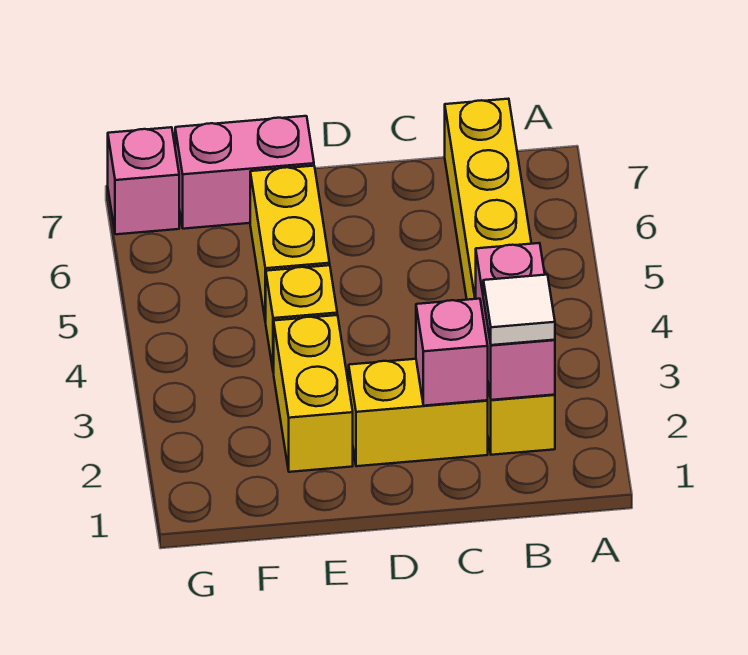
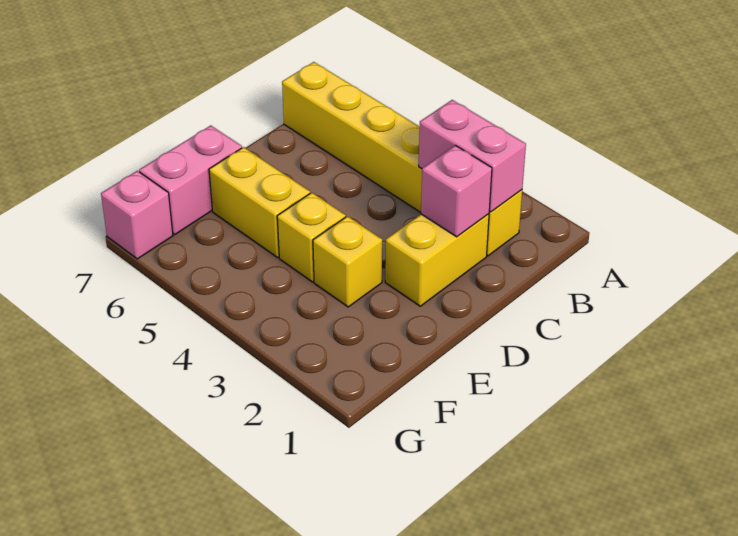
white 1x1 tile [483,275,555,345] -> none
yellow 1x2 brick [274,315,353,472] -> yellow 1x1 brick [313,216,382,307]

